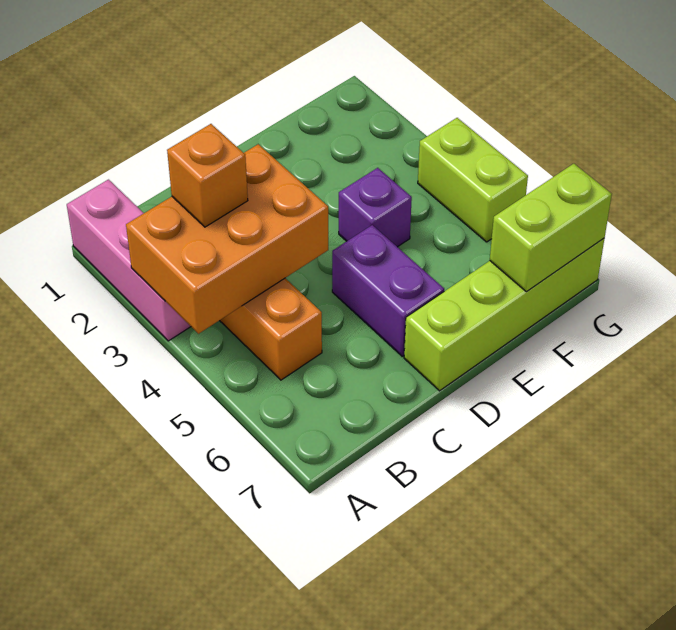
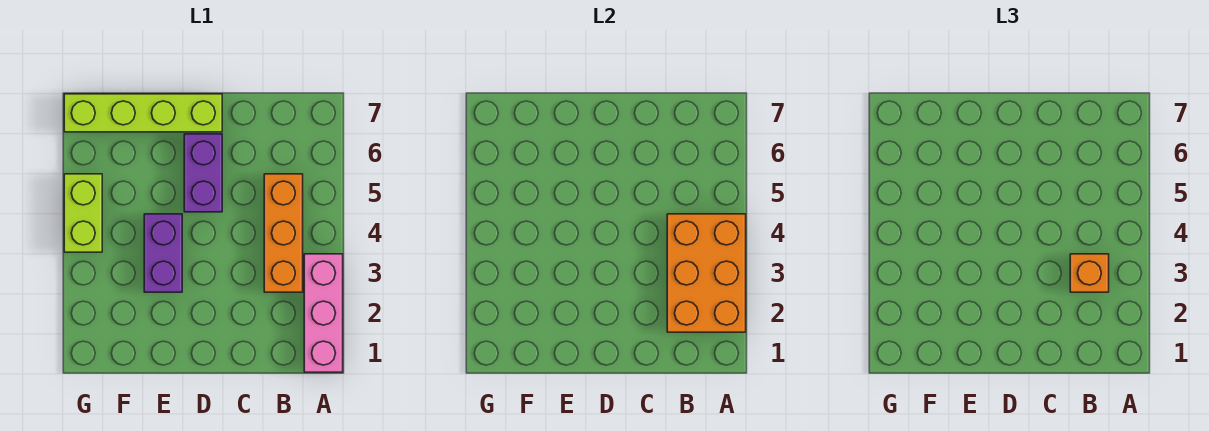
orange 2x3 brick [126,144,328,334] -> orange 2x3 brick turned to [667,214,746,332]
purple 1x1 brick [339,168,412,247] -> purple 1x2 brick [144,214,182,292]
lime 1x2 brick [490,164,612,292] -> none

